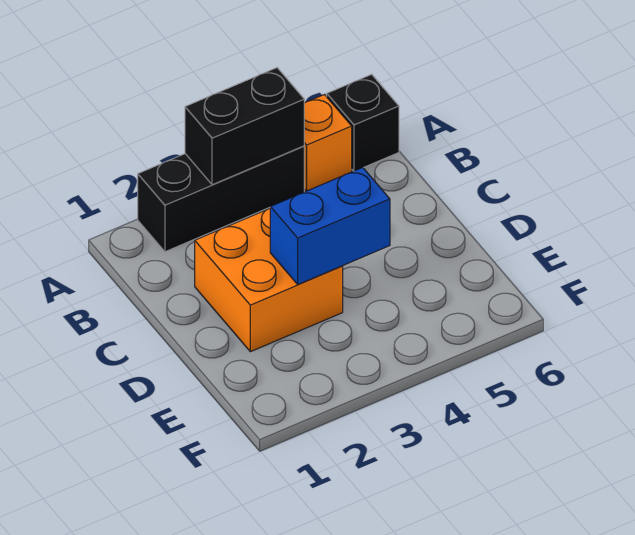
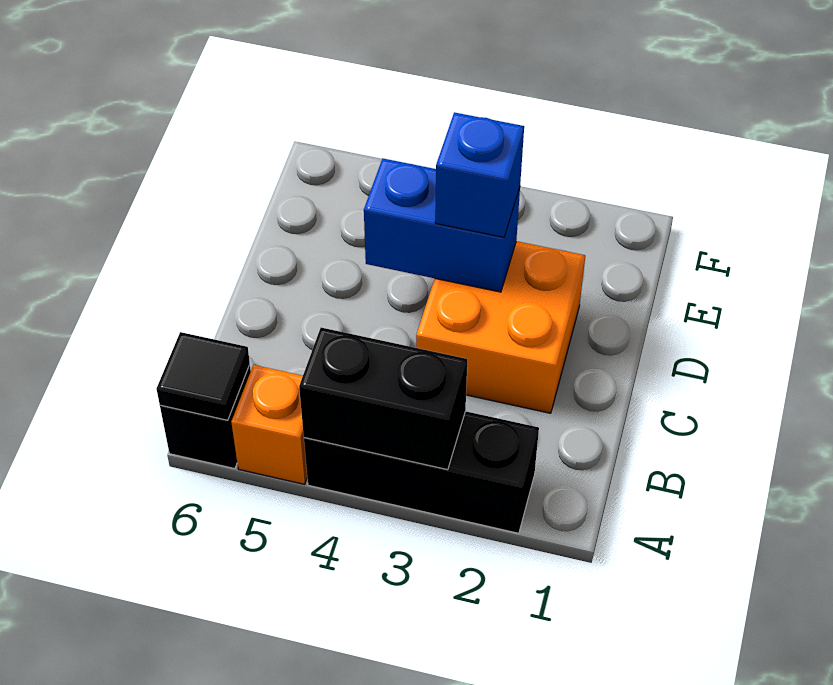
none -> black 1x1 tile [157,332,250,420]
none -> blue 1x1 brick [435,112,524,237]

